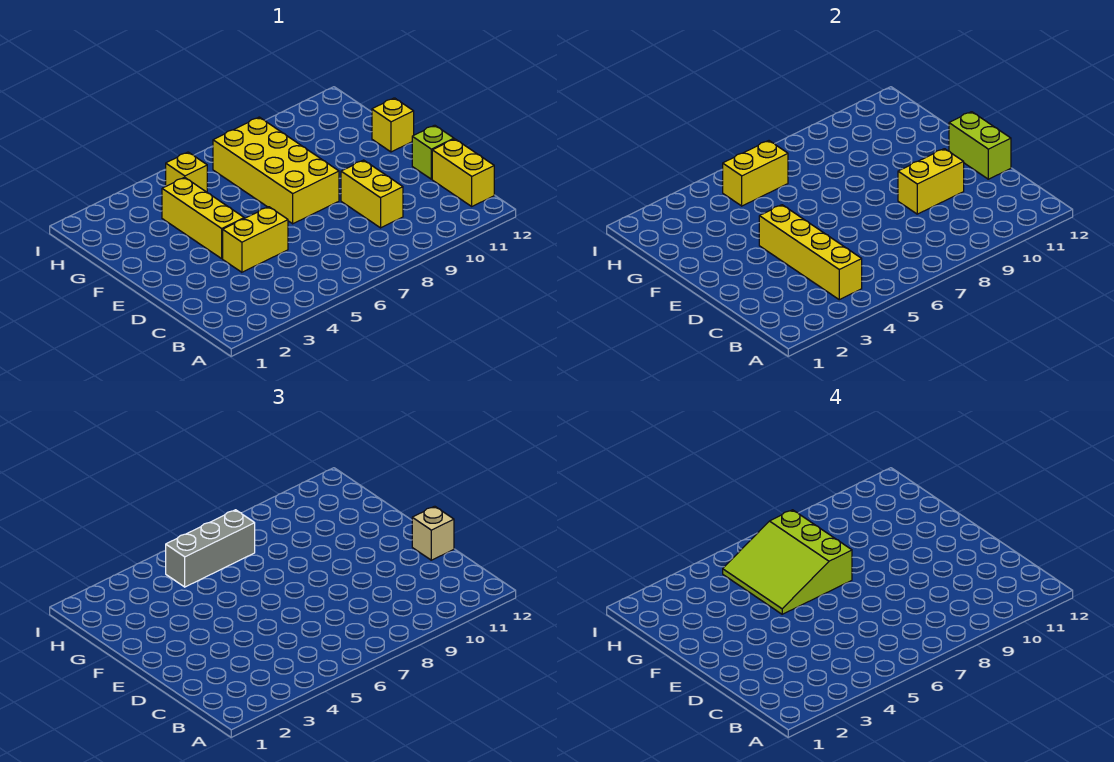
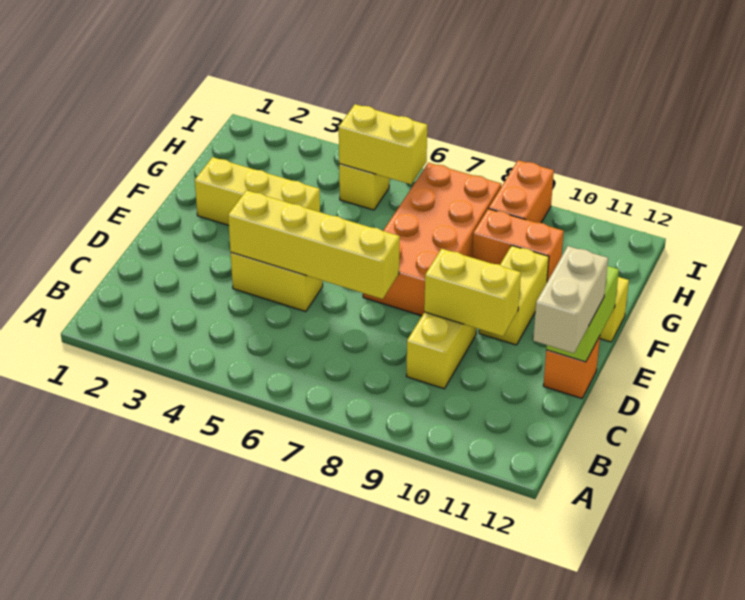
yellow 1x4 brick [759,205,862,300] -> yellow 1x4 brick turned to [228,190,400,299]
yellow 1x2 brick [432,139,494,206] -> yellow 1x2 brick moved to [479,246,549,345]
lime 1x1 brick [412,125,454,179] -> orange 1x1 brick [543,336,600,398]
tan 1x1 brick [412,506,454,560] -> tan 1x2 brick [533,246,608,353]
yellow 1x3 brick [162,177,244,259] -> yellow 1x3 brick turned to [195,157,320,225]
yellow 2x4 brick [213,117,339,224] -> orange 2x4 brick [363,163,501,316]
lime 3x3 slope [723,510,852,614] -> none
none -> orange 1x2 brick [472,209,564,282]
grey 1x3 brick [166,510,255,587] -> none
none -> orange 1x2 brick [489,160,554,223]

